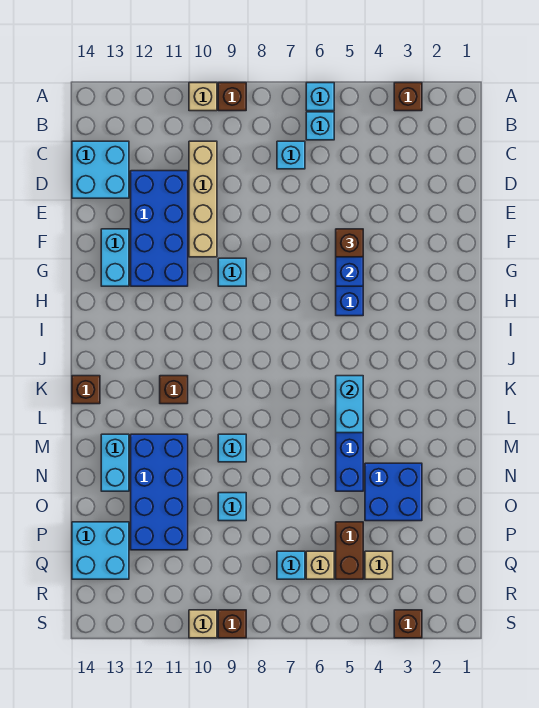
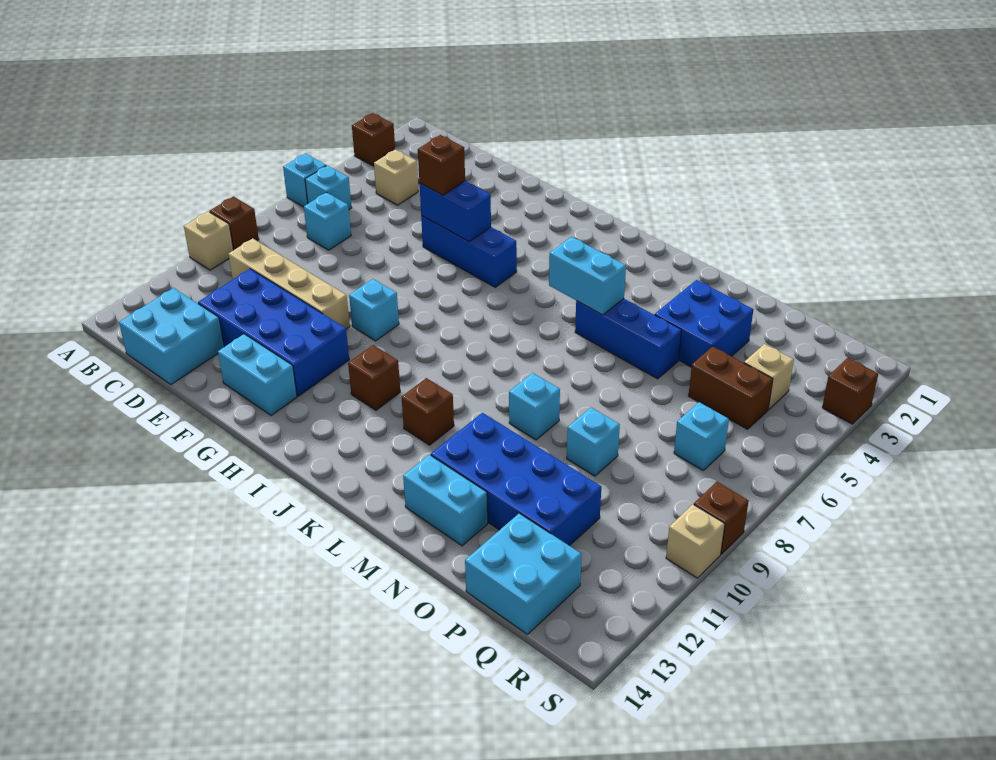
brown 1x1 brick [72,376,100,404] -> brown 1x1 brick moved to [348,345,400,410]
tan 1x1 brick [306,551,334,579] -> tan 1x1 brick moved to [374,150,419,205]

